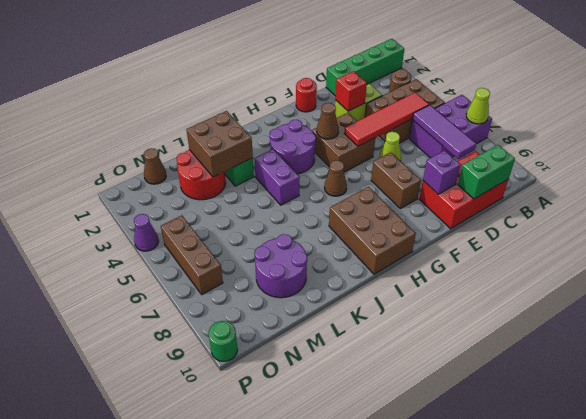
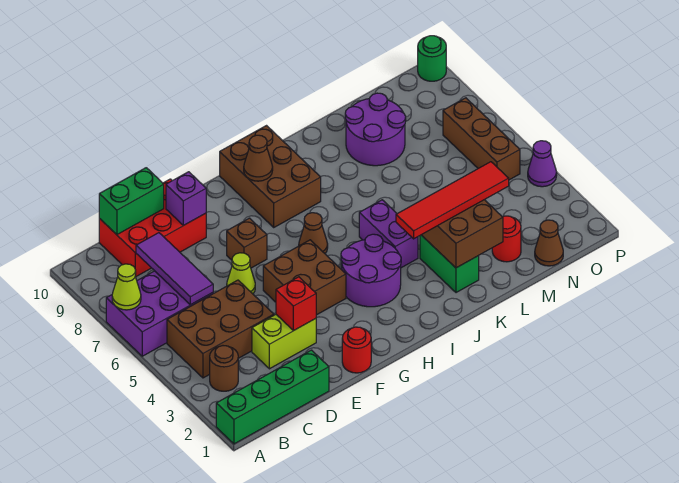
red 1x4 tile [345,93,429,146] -> red 1x4 tile moved to [396,162,509,239]
brown 1x2 brick [371,152,421,209] -> brown 1x1 brick [227,218,267,268]
brown 1x1 cone [317,103,339,139] -> brown 1x1 cone moved to [244,135,273,181]
red 2x2 round brick [176,150,226,200] -> red 1x1 round brick [492,216,521,262]

